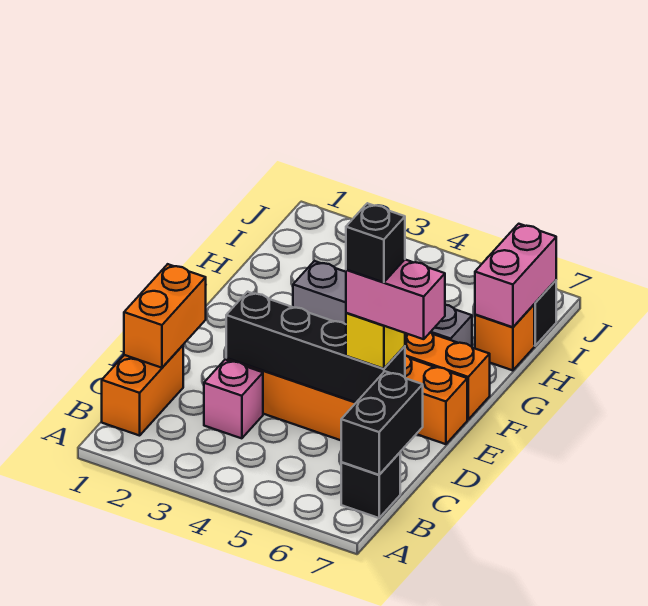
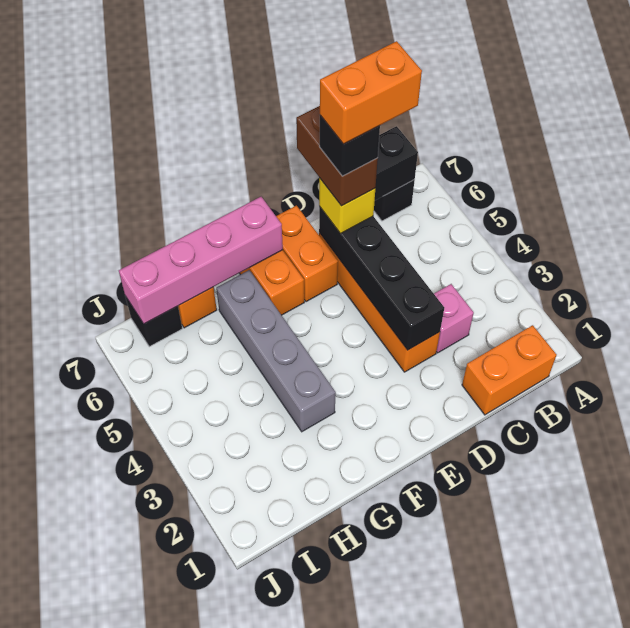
orange 1x2 brick [124,264,206,368] -> orange 1x2 brick moved to [320,41,422,144]
pink 1x2 brick [346,260,445,339] -> brown 1x2 brick [296,106,378,206]
pink 1x2 brick [475,224,556,327] -> pink 1x4 brick [119,197,283,324]

